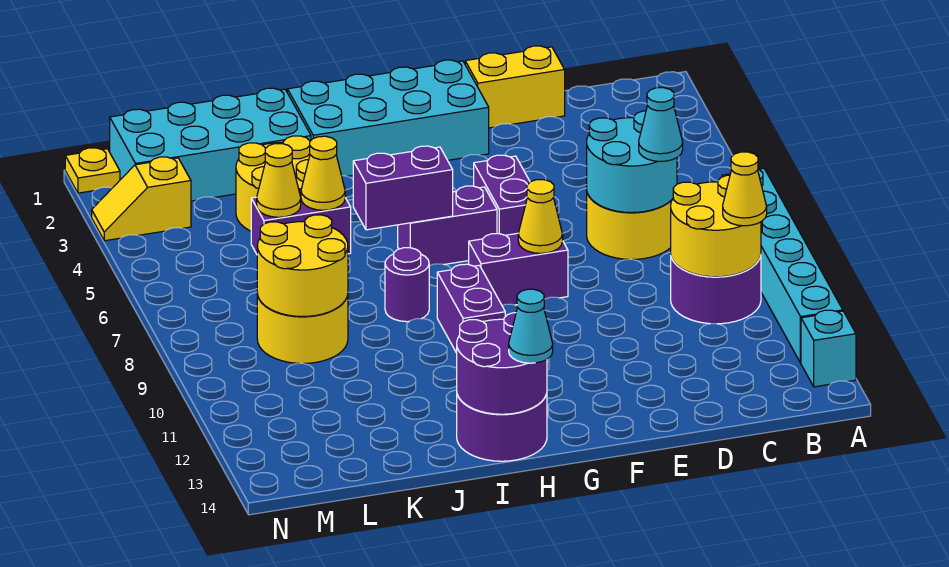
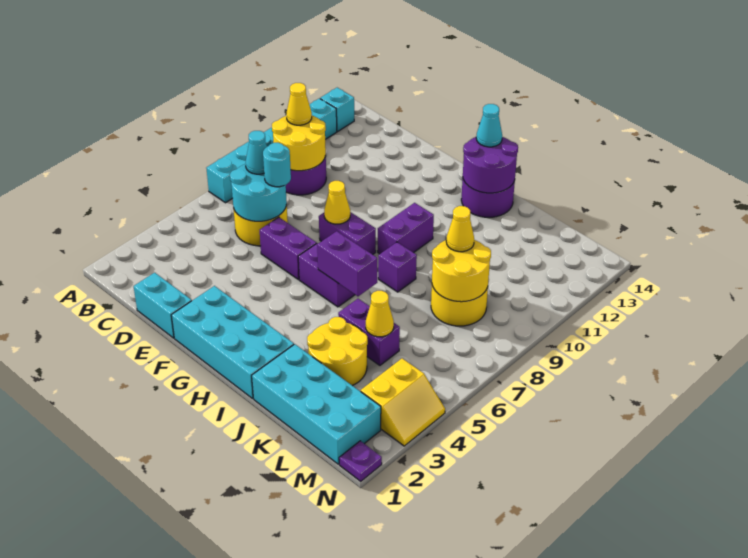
yellow 1x2 brick [465,46,565,128] -> cyan 1x2 brick [134,273,192,338]
none -> cyan 1x1 round brick [263,143,291,187]
purple 1x2 brick [474,155,530,235] -> purple 1x2 brick turned to [260,217,317,279]
purple 1x1 round brick [385,248,429,322] -> purple 1x1 brick [378,242,417,292]
yellow 1x1 cone [301,136,345,210] -> yellow 1x1 cone moved to [446,206,474,252]
yellow 1x2 slope [92,157,191,241] -> yellow 2x2 slope [361,358,445,446]
yellow 1x1 plate [65,148,120,193] -> purple 1x1 plate [339,441,382,481]

